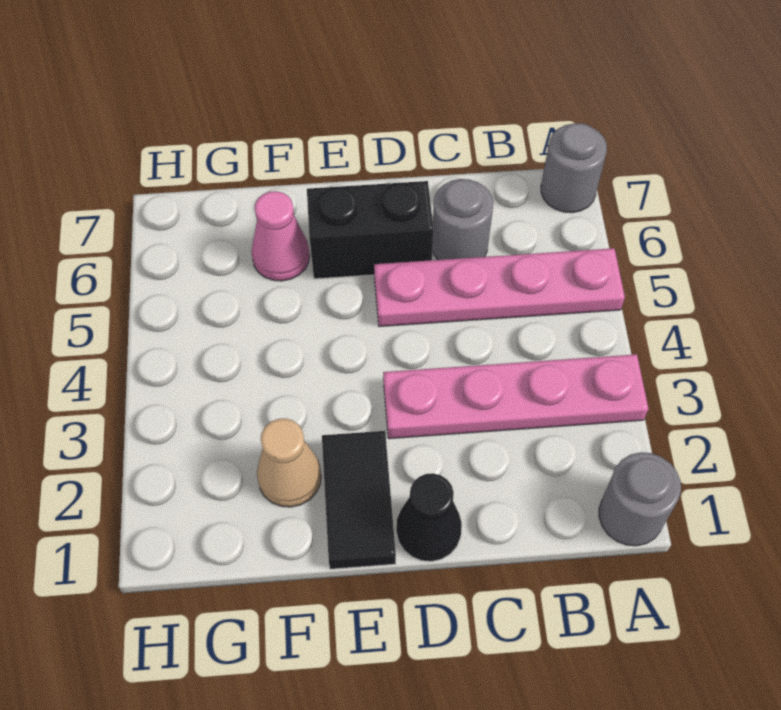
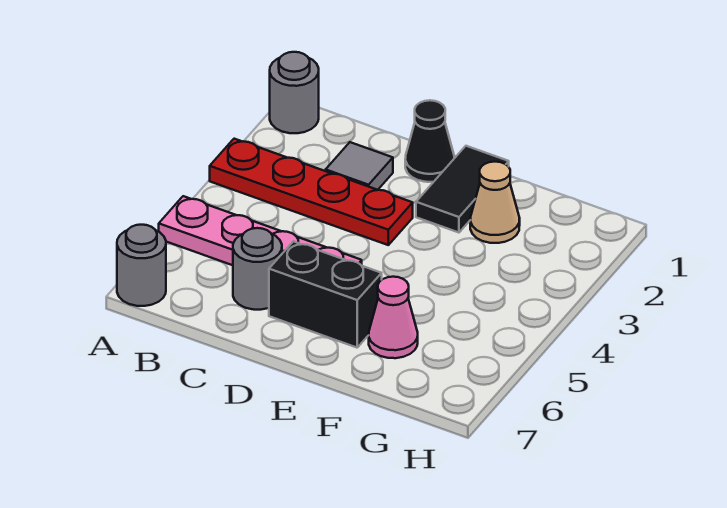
pink 1x4 plate [383,354,648,439] -> red 1x4 plate [210,139,413,245]
none -> grey 1x1 tile [326,142,393,190]

